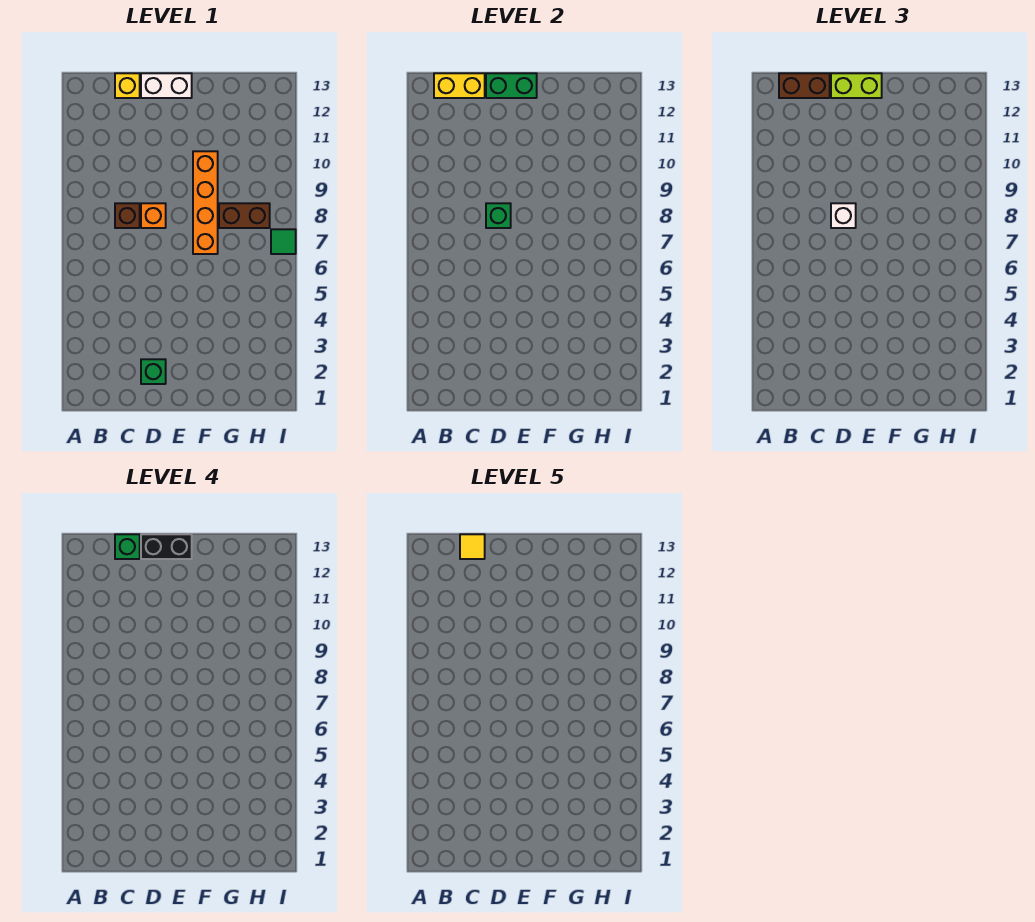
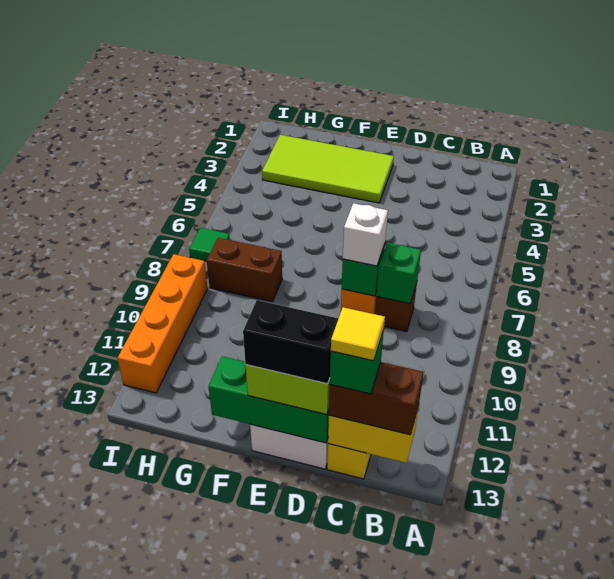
green 1x1 brick [141,359,166,384] -> green 1x1 brick moved to [377,243,421,304]
green 1x2 brick [486,73,537,98] -> green 1x3 brick [208,356,329,443]
none -> lime 2x4 tile [262,135,394,203]
orange 1x4 brick [193,151,218,254] -> orange 1x4 brick moved to [117,254,208,393]

